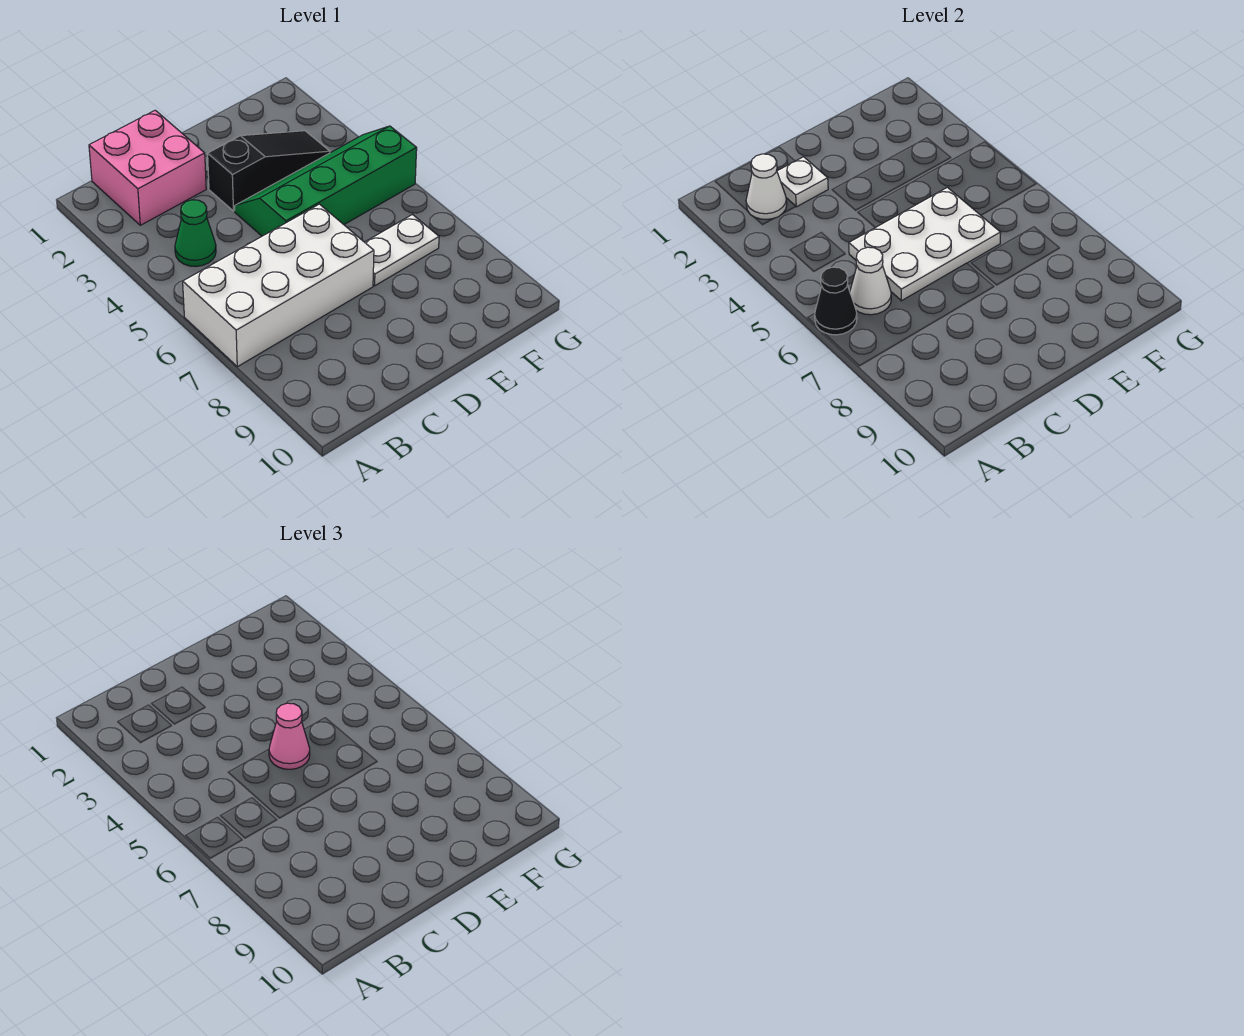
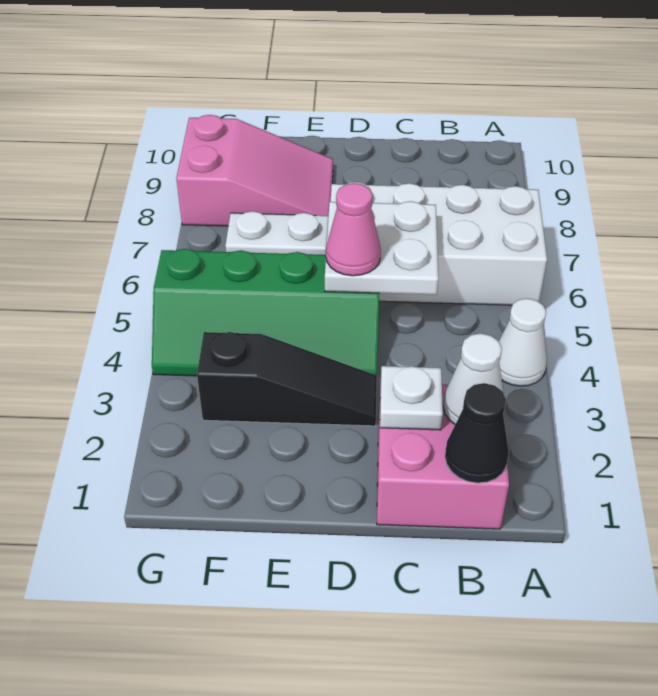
black 1x1 cone [815,267,857,335] -> black 1x1 cone moved to [445,383,509,483]
green 1x1 cone [175,200,216,266] -> none
white 1x1 cone [850,247,891,315] -> white 1x1 cone moved to [499,298,547,386]
white 2x3 plate [849,187,1001,301] -> white 2x2 plate [325,201,438,295]
black 1x3 slope [208,131,330,211] -> black 1x3 slope turned to [197,332,377,426]
none -> pink 2x3 slope [176,115,333,226]

